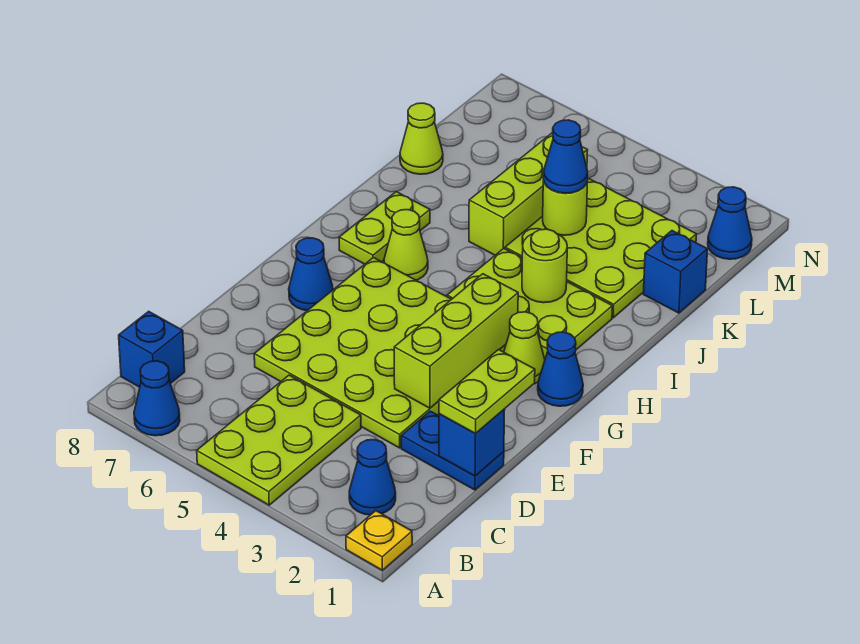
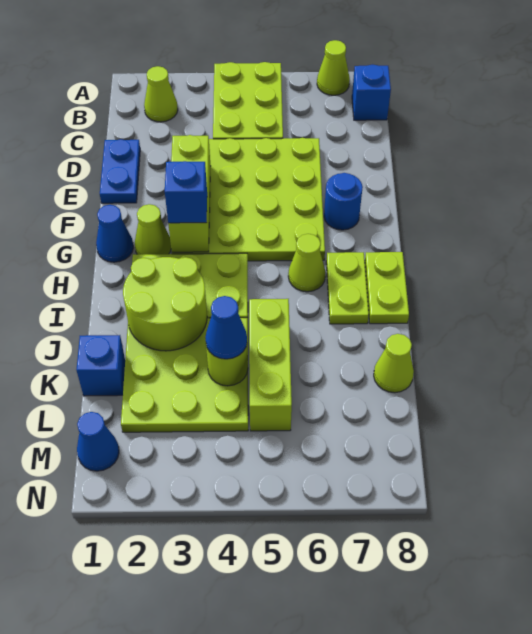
yellow 1x1 plate [346,511,412,570] -> none
blue 1x1 cone [134,361,180,436] -> lime 1x1 cone [317,40,350,95]
blue 1x1 cone [349,440,396,515] -> lime 1x1 cone [144,66,178,122]
blue 1x2 plate [401,411,504,490] -> blue 1x2 plate turned to [100,139,140,203]
blue 1x1 brick [439,410,505,476] -> blue 1x1 brick moved to [165,161,207,223]
lime 1x2 plate [439,350,535,433] -> lime 1x2 plate moved to [365,252,409,324]
blue 1x1 cone [289,238,333,311] -> blue 1x1 round brick [324,173,363,230]
lime 1x1 round brick [522,229,567,303] -> lime 2x2 round brick [123,257,207,351]

